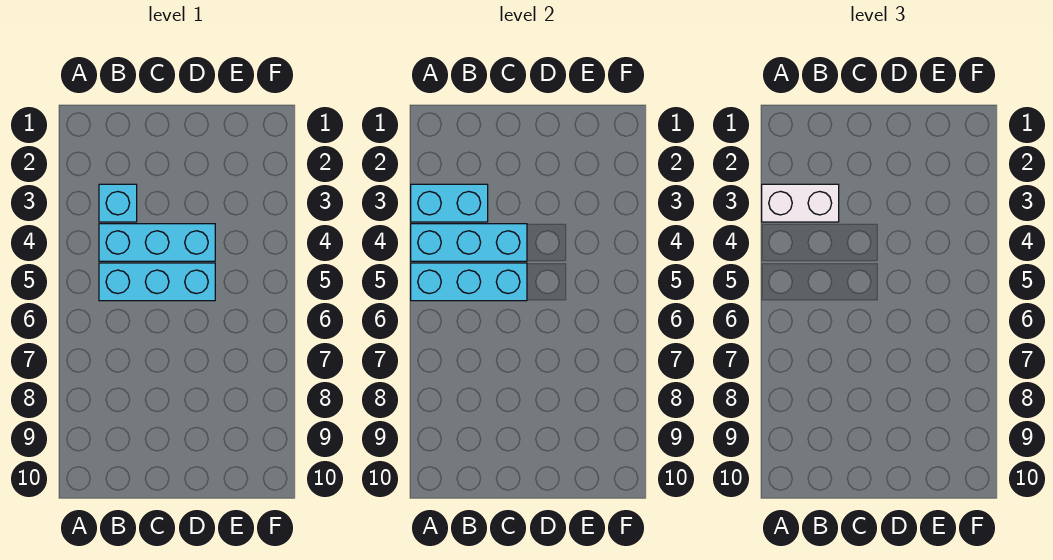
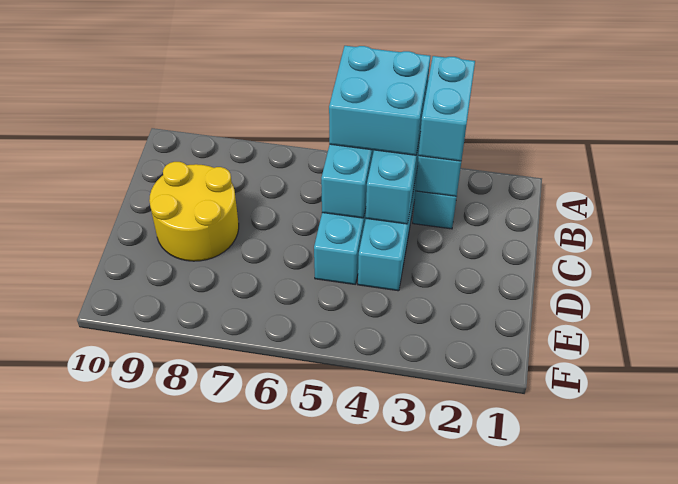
white 1x2 brick [762,184,839,222] -> cyan 1x2 brick [419,56,475,161]
none -> cyan 2x2 brick [329,46,430,155]
none -> yellow 2x2 round brick [149,162,239,261]

